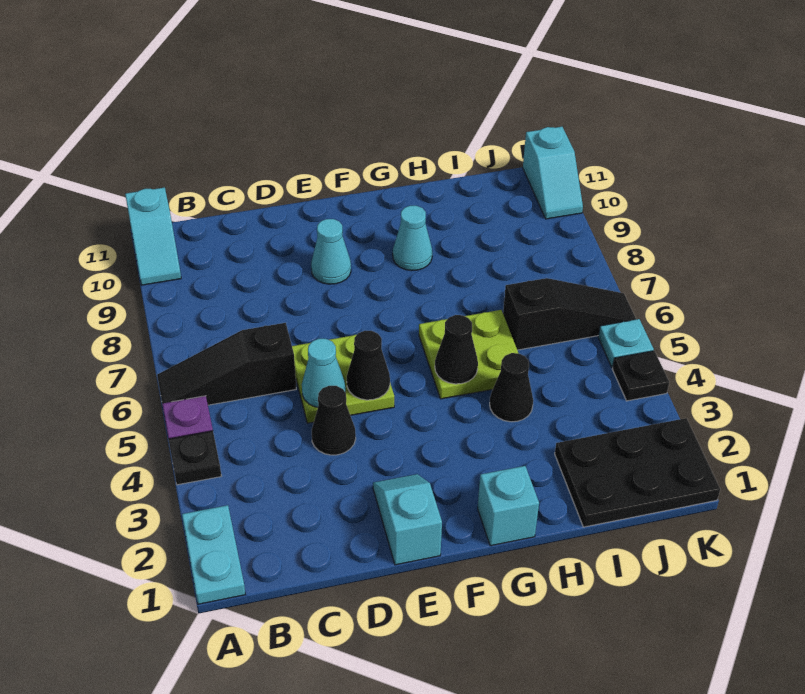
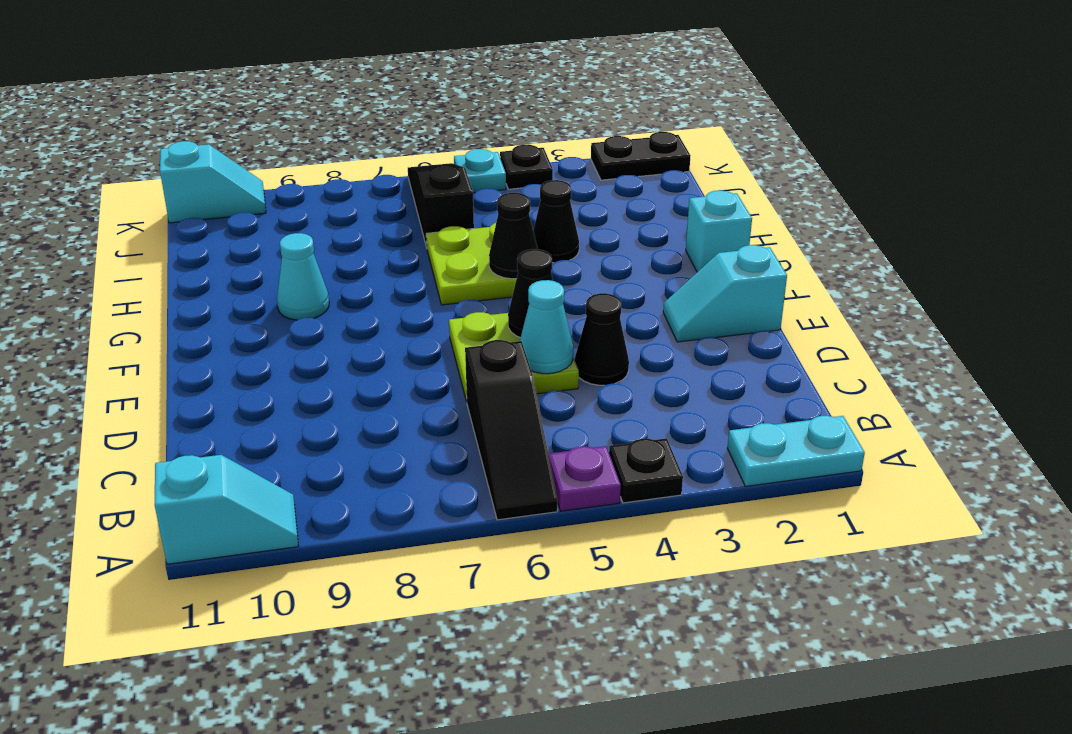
cyan 1x1 cone [311,219,351,284] -> none
black 2x3 plate [555,418,720,527] -> black 1x2 plate [591,132,691,180]

